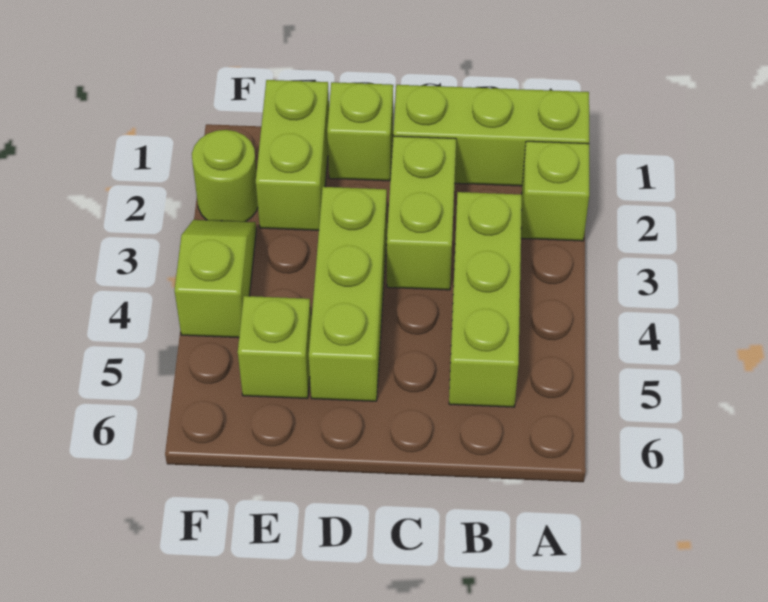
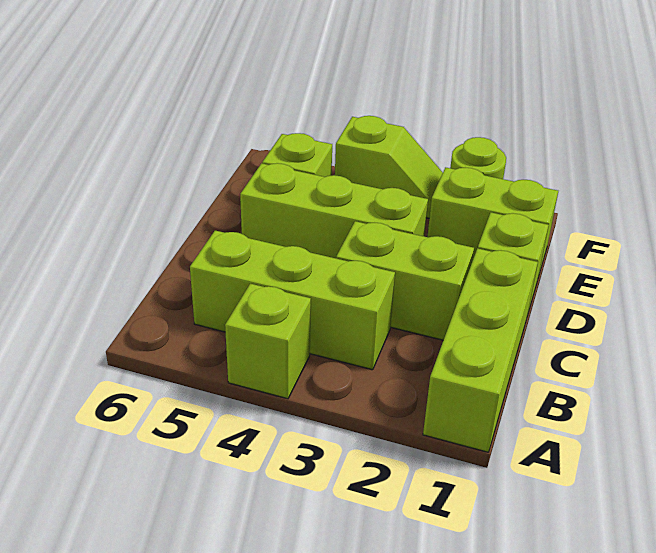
lime 1x1 brick [521,141,589,241] -> lime 1x1 brick moved to [225,284,311,399]

